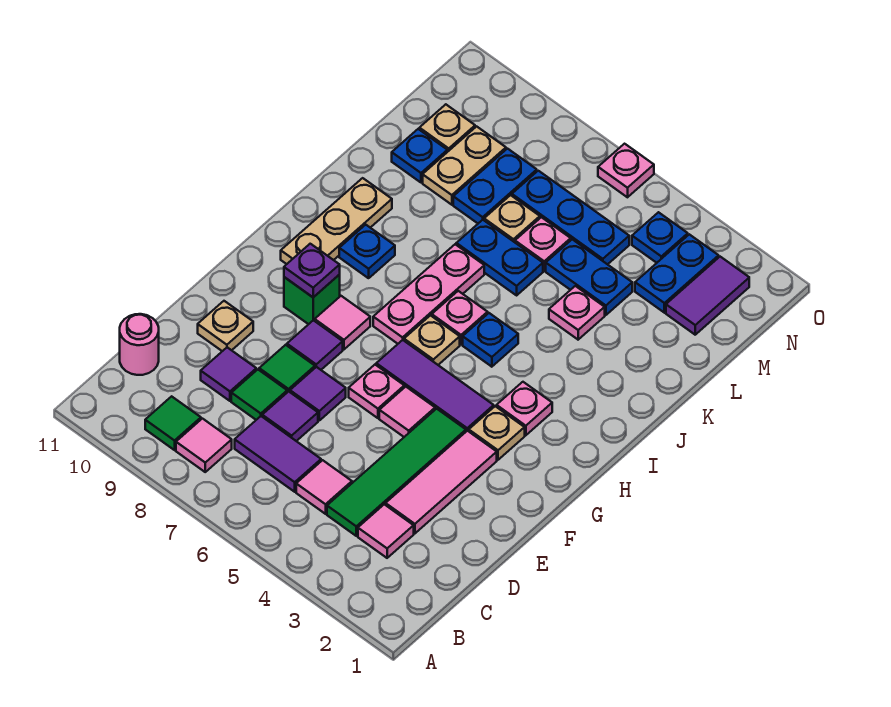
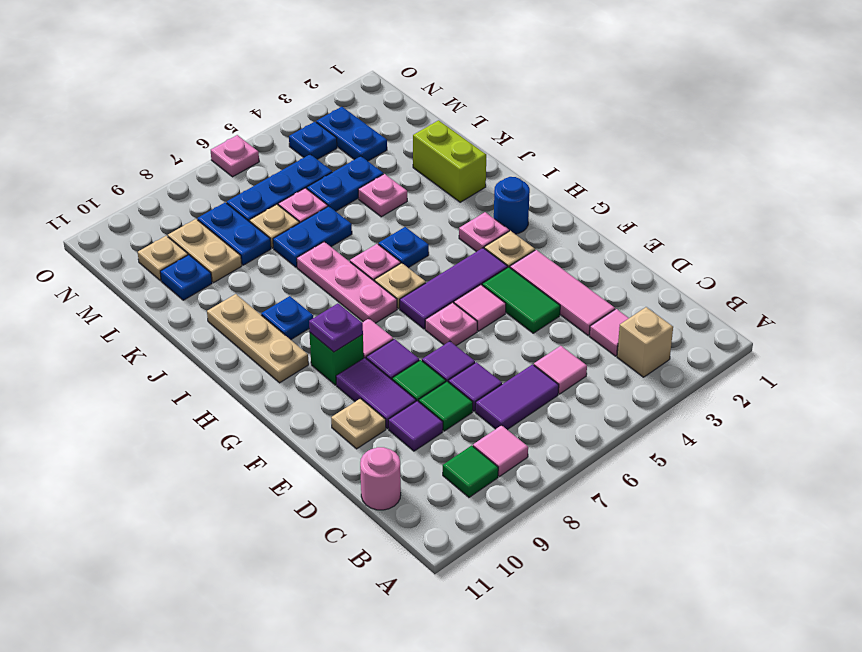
none -> tan 1x1 brick [617,307,673,377]
green 1x4 tile [327,409,466,536] -> green 1x2 tile [482,267,560,333]
none -> blue 1x1 round brick [494,177,530,234]
none -> lime 1x2 brick [413,120,486,202]
purple 1x2 tile [666,257,749,335] -> purple 1x2 tile moved to [336,358,416,429]

